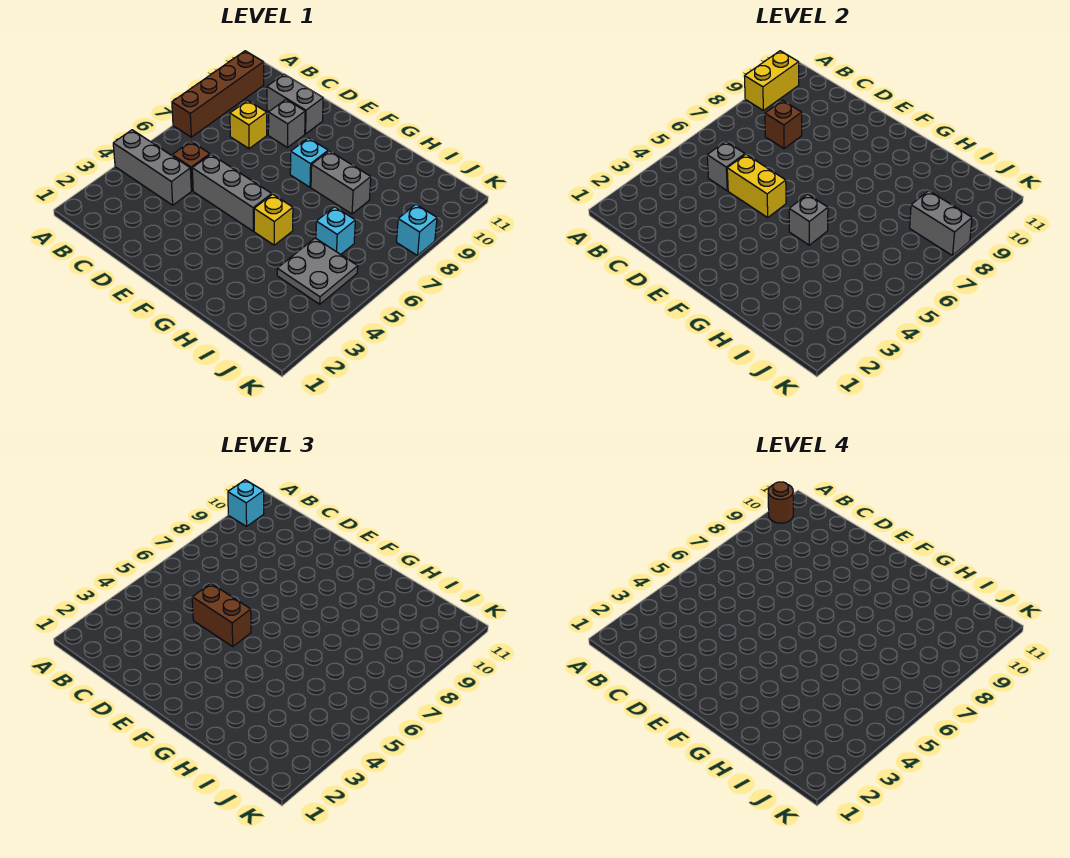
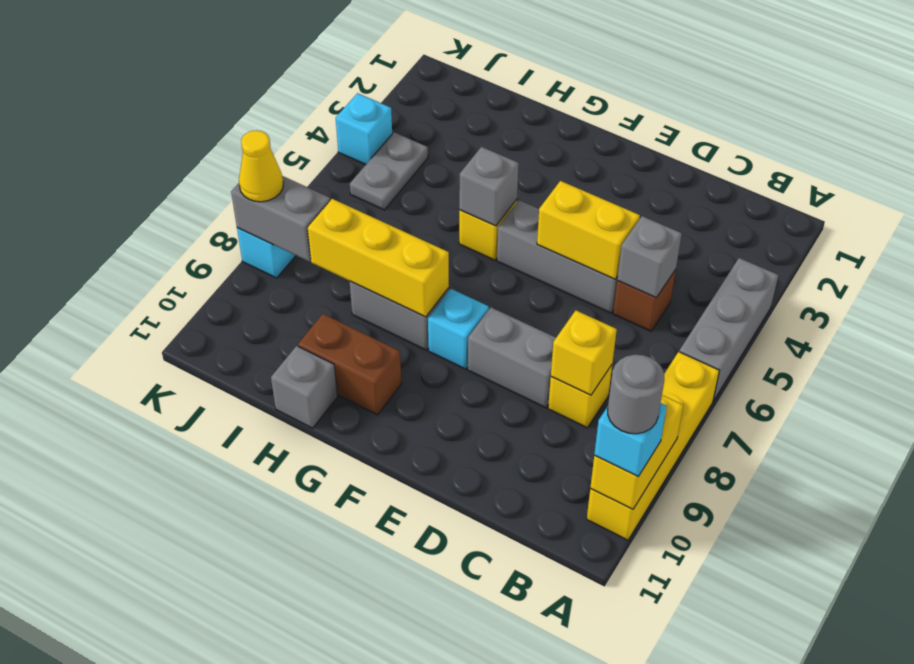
grey 1x3 brick [113,130,191,205] -> grey 1x3 brick turned to [679,258,778,401]
brown 1x4 brick [172,51,264,137] -> yellow 1x4 brick [587,352,719,540]
brown 1x1 round brick [768,482,793,523] -> grey 1x1 round brick [608,355,664,434]
brown 1x1 brick [765,100,802,149] -> yellow 1x1 brick [551,310,617,395]
grey 1x2 brick [267,74,323,134] -> grey 1x2 brick moved to [468,307,556,408]
brown 1x2 brick [192,583,251,646] -> brown 1x2 brick moved to [298,314,401,415]
grey 1x1 brick [268,100,305,148] -> grey 1x1 brick moved to [271,346,337,428]
none -> yellow 1x3 brick [307,199,449,317]
grey 2x2 plate [277,238,358,304] -> grey 1x2 plate [350,132,428,210]
cyan 1x1 brick [316,207,355,254] -> cyan 1x1 brick moved to [336,93,392,165]
none -> yellow 1x1 cone [239,130,283,202]

